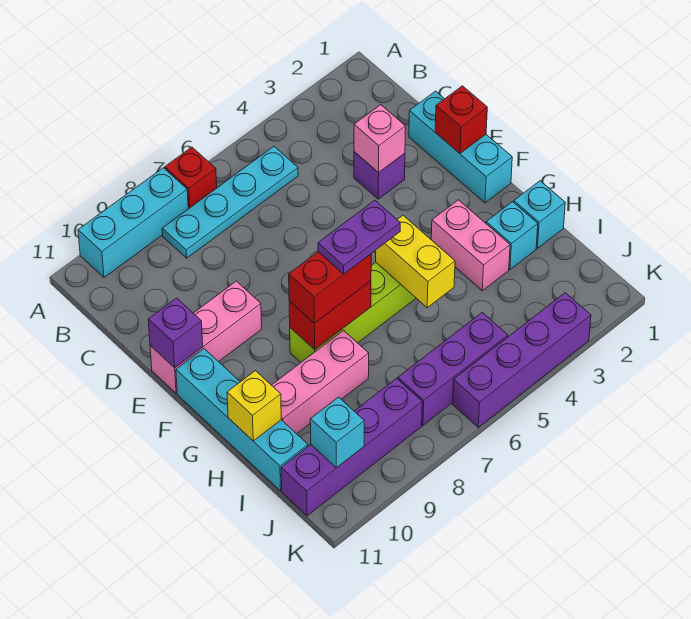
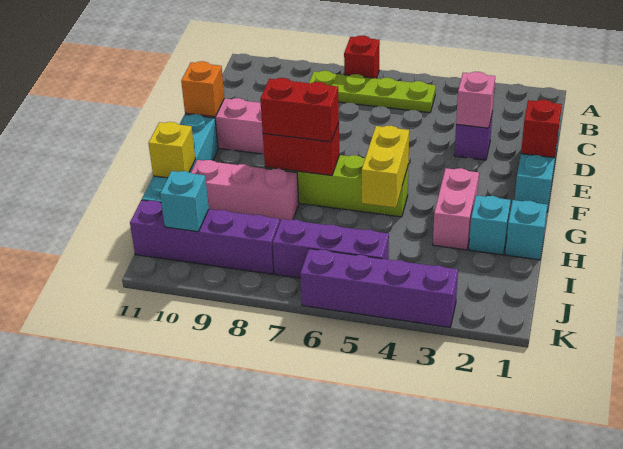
cyan 1x3 brick [78,168,188,277] -> none
cyan 1x4 plate [162,147,298,258] -> lime 1x4 plate [309,71,436,113]
purple 1x1 brick [148,298,203,368] -> orange 1x1 brick [181,61,224,117]
purple 1x2 plate [318,200,400,274] -> none

